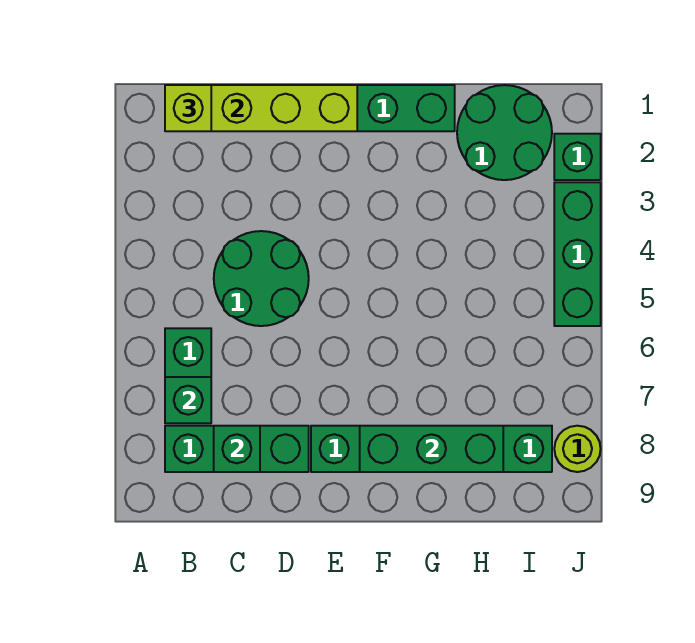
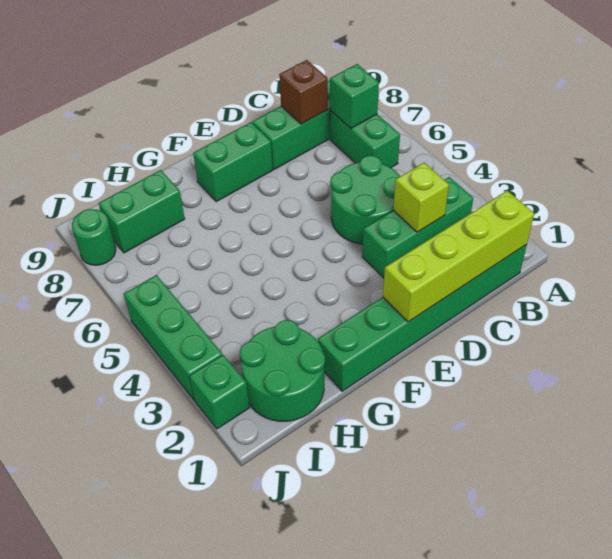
lime 1x1 brick [165,85,211,131] -> lime 1x1 brick moved to [393,163,449,232]
green 1x1 brick [214,426,260,472] -> brown 1x1 brick [279,60,328,124]
green 1x3 brick [360,426,503,472] -> green 1x3 brick moved to [362,177,473,278]
lime 1x1 round brick [554,426,601,472] -> green 1x1 round brick [72,209,116,265]

